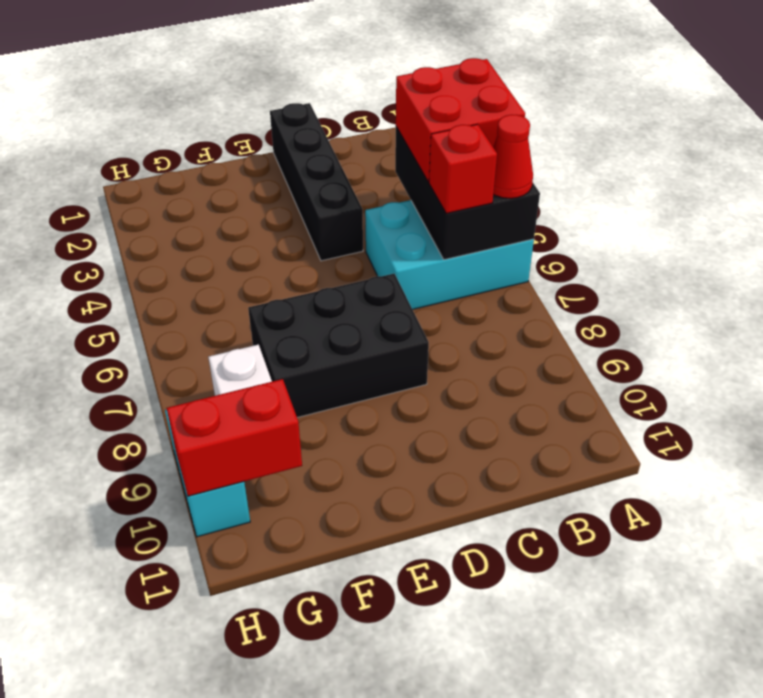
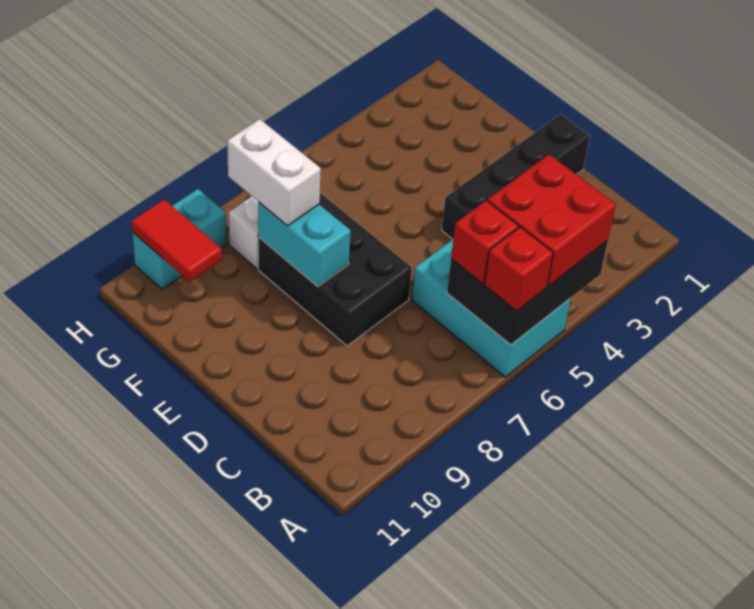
red 1x1 cone [493,115,533,198] -> red 1x1 brick [484,227,553,311]
none -> cyan 1x2 brick [258,202,351,287]
none -> white 1x2 brick [227,119,321,226]
red 1x2 brick [167,379,302,496] -> red 1x2 tile [132,199,222,282]

